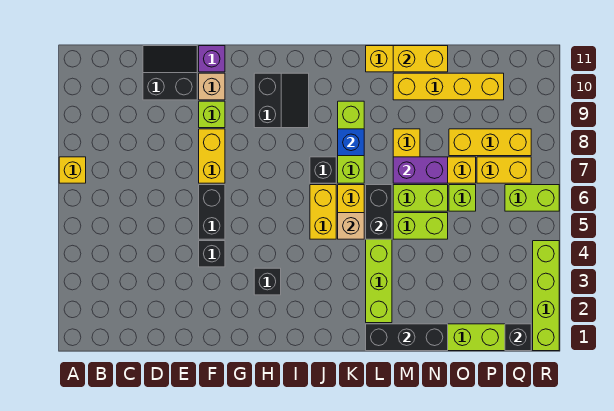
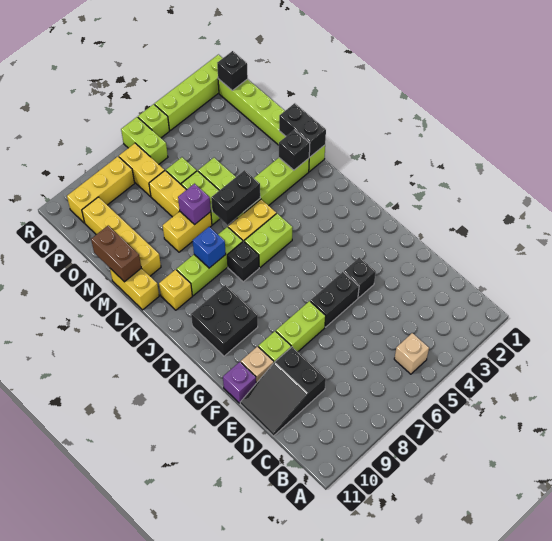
yellow 1x1 brick [59,157,86,183] -> yellow 1x1 brick moved to [159,270,192,310]
black 2x2 slope [143,46,197,100] -> black 2x3 slope [240,347,326,436]
yellow 1x2 brick [199,129,225,183] -> lime 1x2 brick [276,301,326,352]
black 1x1 brick [254,268,281,295] -> black 1x1 brick moved to [279,130,310,170]
black 2x2 slope [254,73,309,128] -> black 2x2 brick [191,285,258,356]
yellow 1x2 brick [310,185,336,239] -> lime 1x2 brick [244,214,293,267]
tan 1x1 brick [338,213,364,239] -> tan 1x1 brick moved to [394,333,429,374]
black 1x3 brick [366,324,448,351] -> black 1x2 brick [279,103,326,157]
purple 1x2 brick [393,157,448,183] -> purple 1x1 brick [178,184,211,225]
yellow 1x2 brick [393,46,448,72] -> brown 1x2 brick [91,226,141,282]
yellow 1x3 brick [449,129,531,156] -> yellow 1x3 brick turned to [67,157,135,223]
none -> lime 1x1 brick [138,104,169,138]

